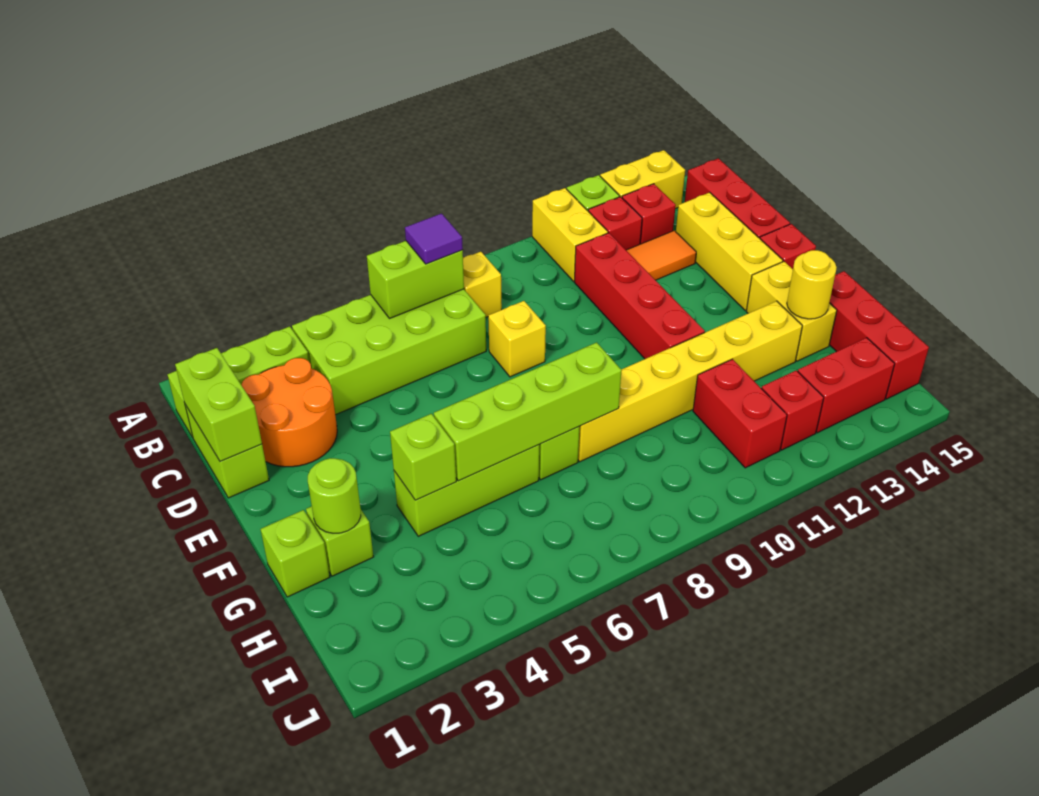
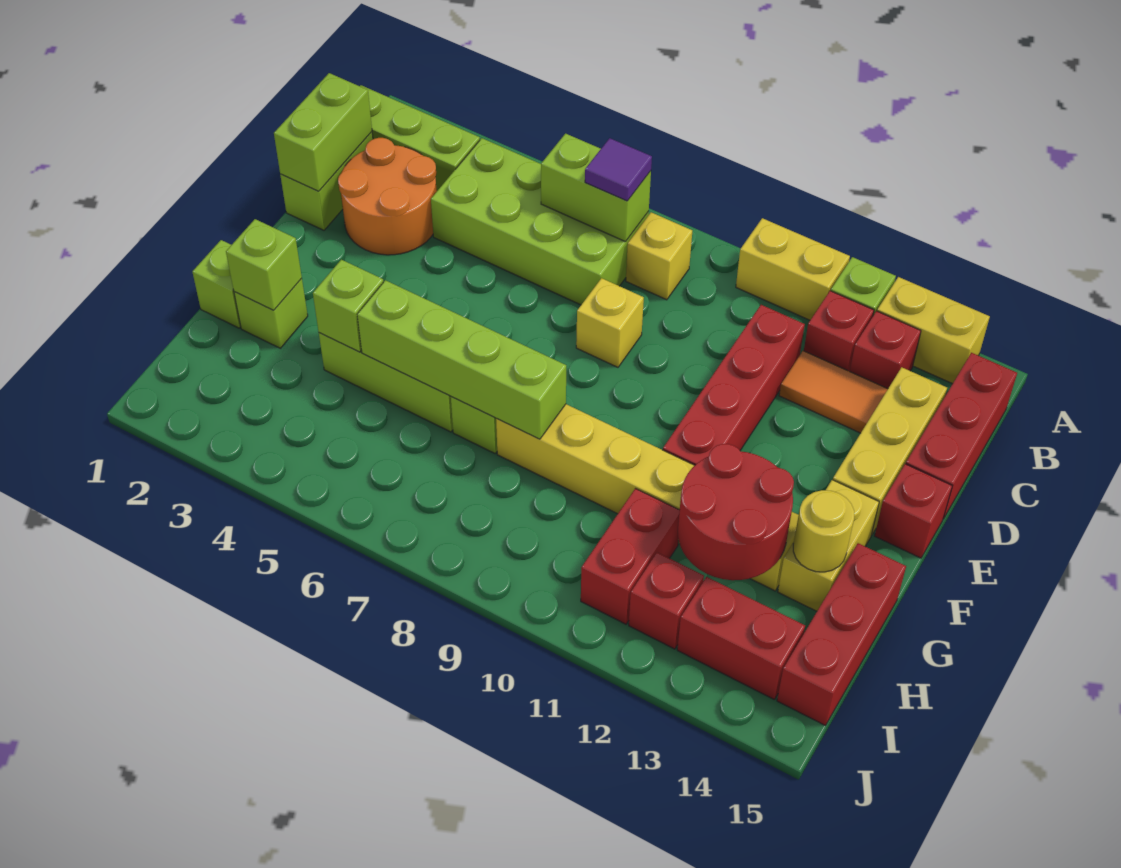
yellow 1x2 brick [532,188,608,281] -> yellow 1x2 brick turned to [736,218,850,320]
lime 1x1 round brick [308,458,361,533] -> lime 1x1 brick [226,219,302,310]
none -> red 2x2 round brick [678,444,794,580]

